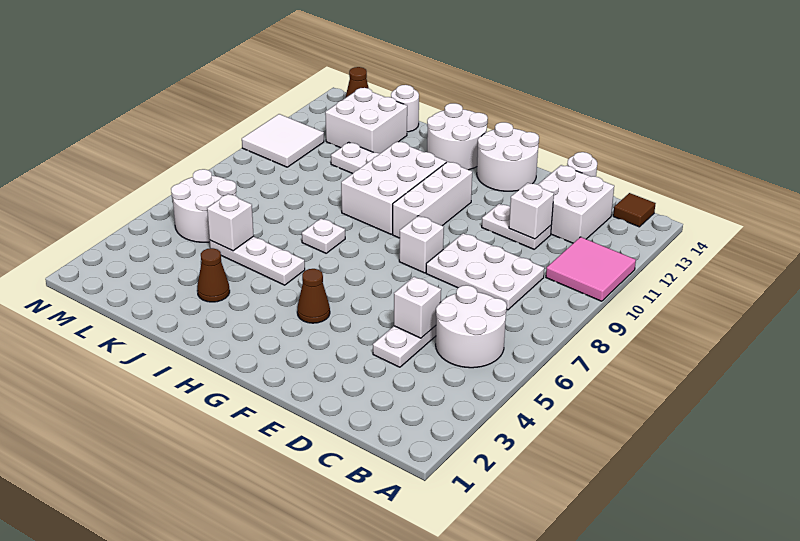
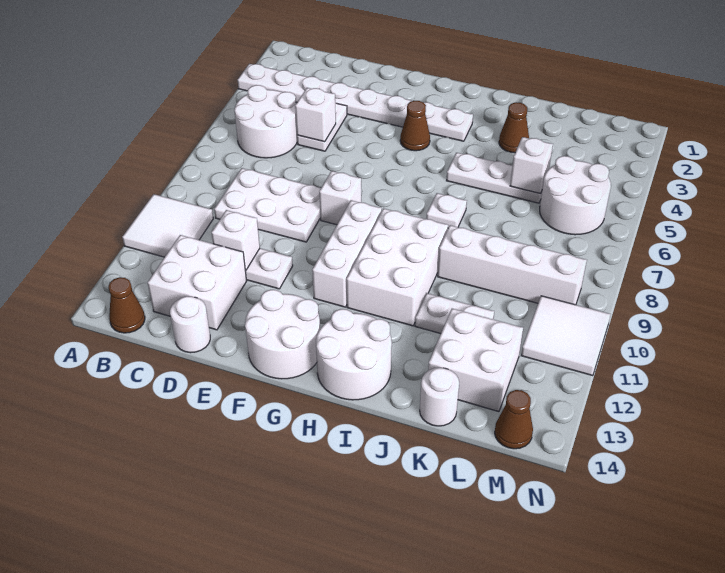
none -> white 1x8 plate [238,64,473,141]
pink 2x2 tile [546,237,636,301] -> white 2x2 tile [122,194,213,257]
brown 1x1 tile [613,193,656,227] -> brown 1x1 cone [108,277,145,333]
none -> white 1x4 brick [438,225,587,305]

